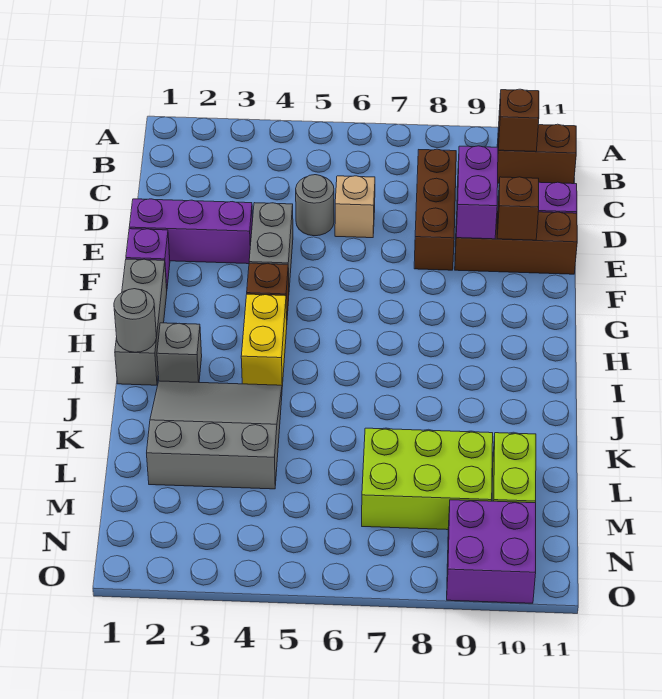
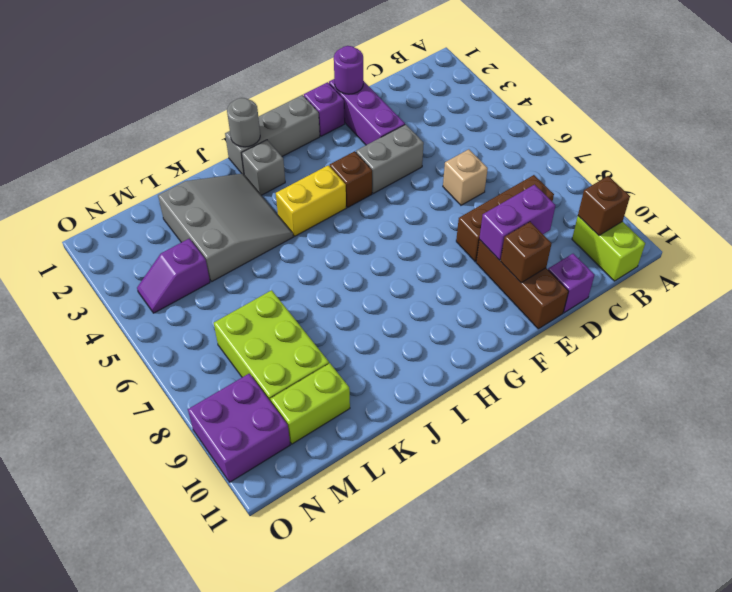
brown 1x2 brick [497,124,576,184] -> lime 1x2 brick [572,216,645,281]
grey 1x1 round brick [296,175,334,236] -> none
none -> purple 1x1 round brick [334,46,363,94]
none -> purple 1x2 slope [137,239,210,313]

